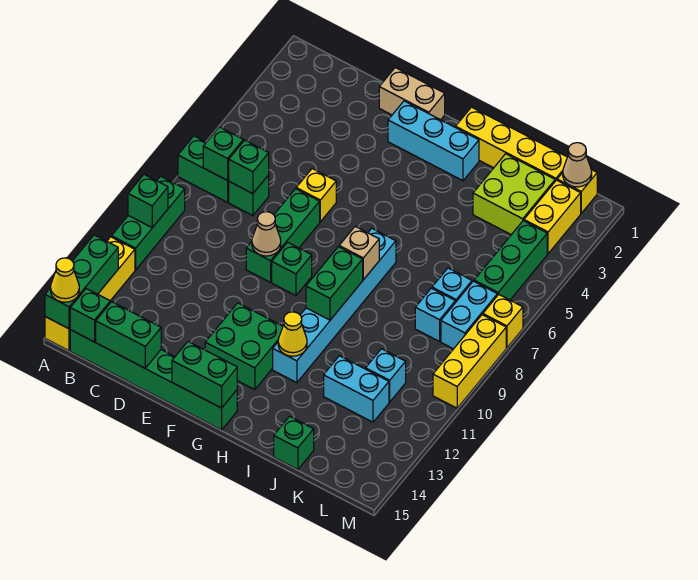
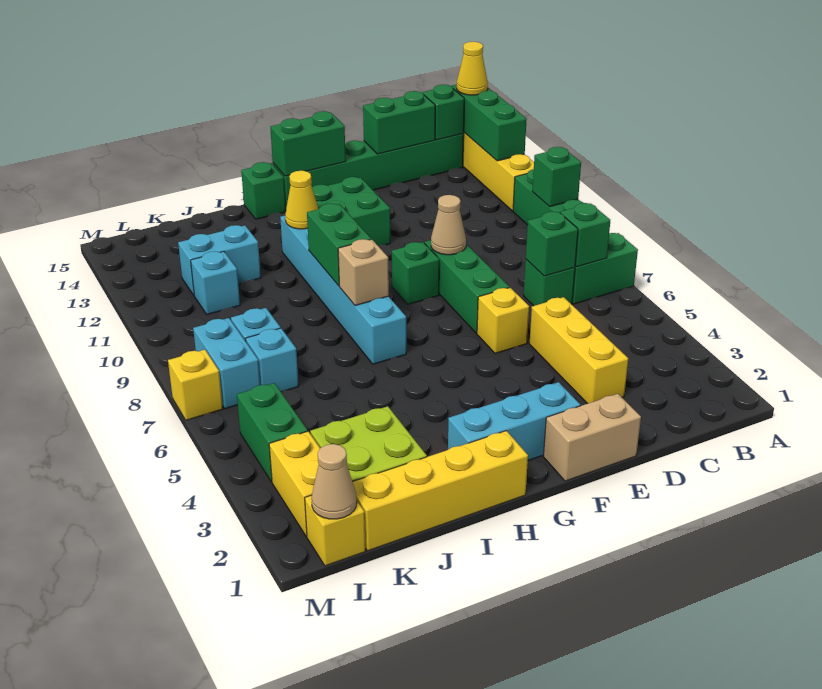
green 1x1 brick [274,416,314,470] -> green 1x1 brick moved to [241,162,286,219]
green 1x3 brick [474,221,547,300] -> green 1x2 brick [237,383,308,482]
yellow 1x3 brick [433,315,506,408] -> yellow 1x3 brick moved to [530,297,628,404]

